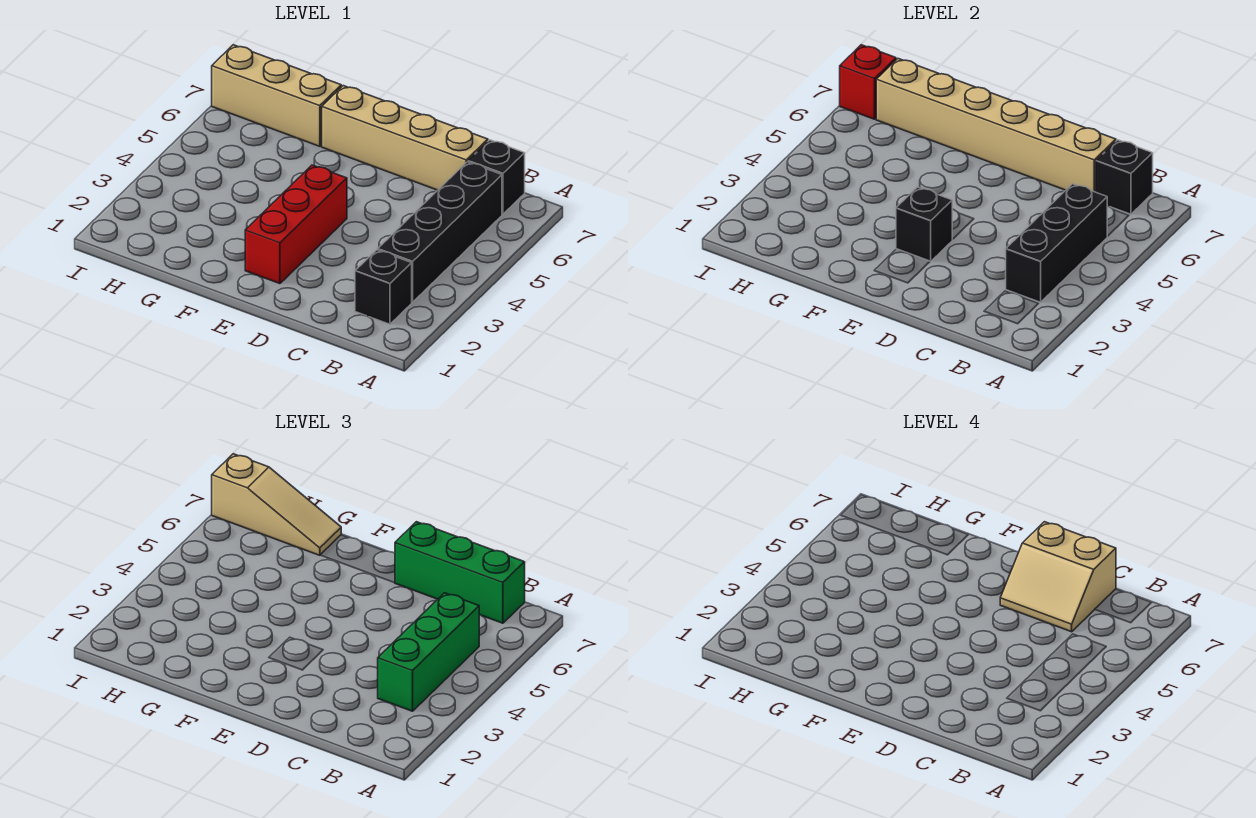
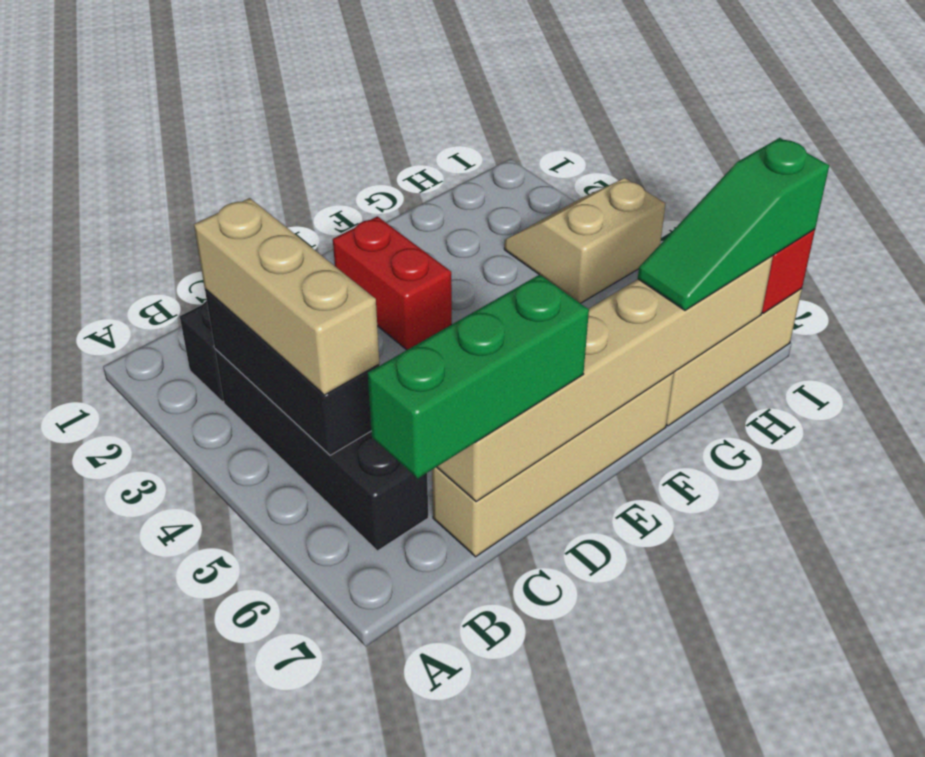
green 1x3 brick [378,593,479,711] -> tan 1x3 brick [194,198,380,395]
black 1x1 brick [468,140,525,214] -> none
black 1x1 brick [1096,140,1153,214] -> none
tan 2x2 slope [1000,522,1116,632] -> tan 2x2 slope moved to [504,178,665,303]
red 1x3 brick [245,165,347,284] -> red 1x2 brick [333,216,452,350]
black 1x1 brick [896,187,952,262] -> none
tan 1x3 slope [212,454,341,555] -> green 1x3 slope [638,138,829,310]

